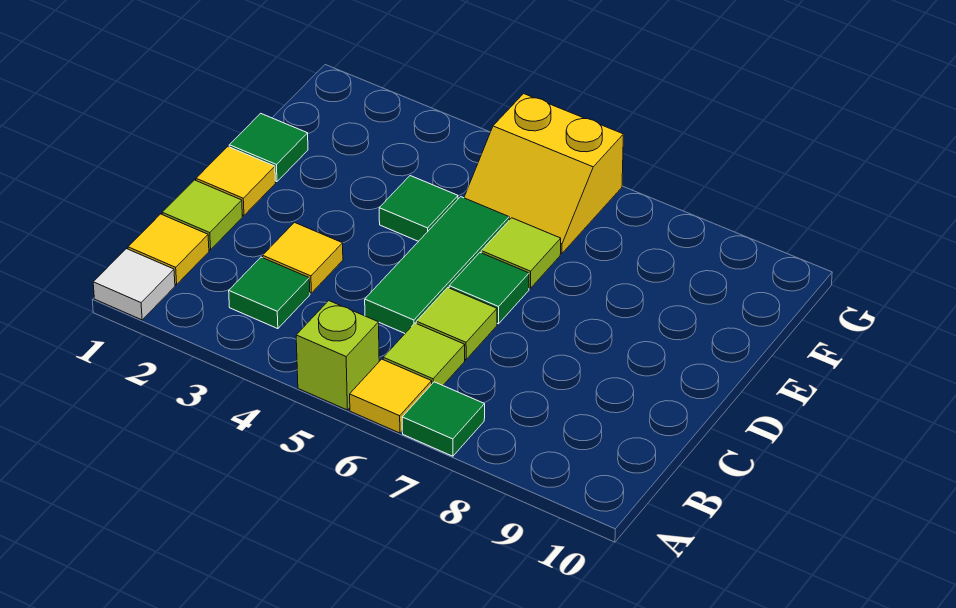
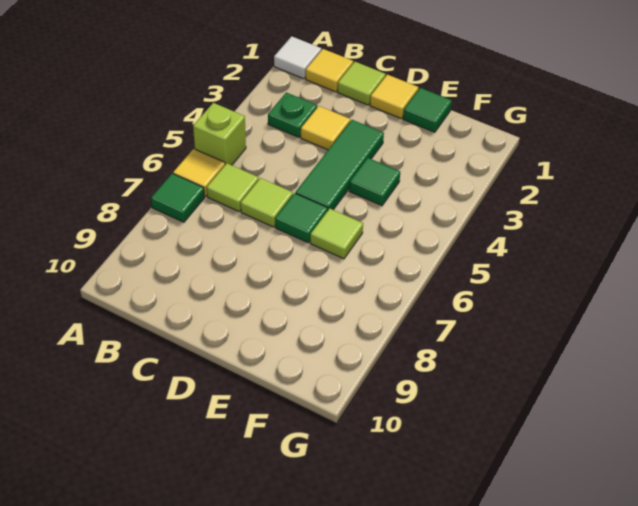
green 1x1 tile [229,257,310,329] -> green 1x1 plate [268,92,317,137]
green 1x3 tile [365,197,509,333] -> green 1x3 tile turned to [296,120,384,210]
yellow 2x2 slope [464,94,623,254] -> none

